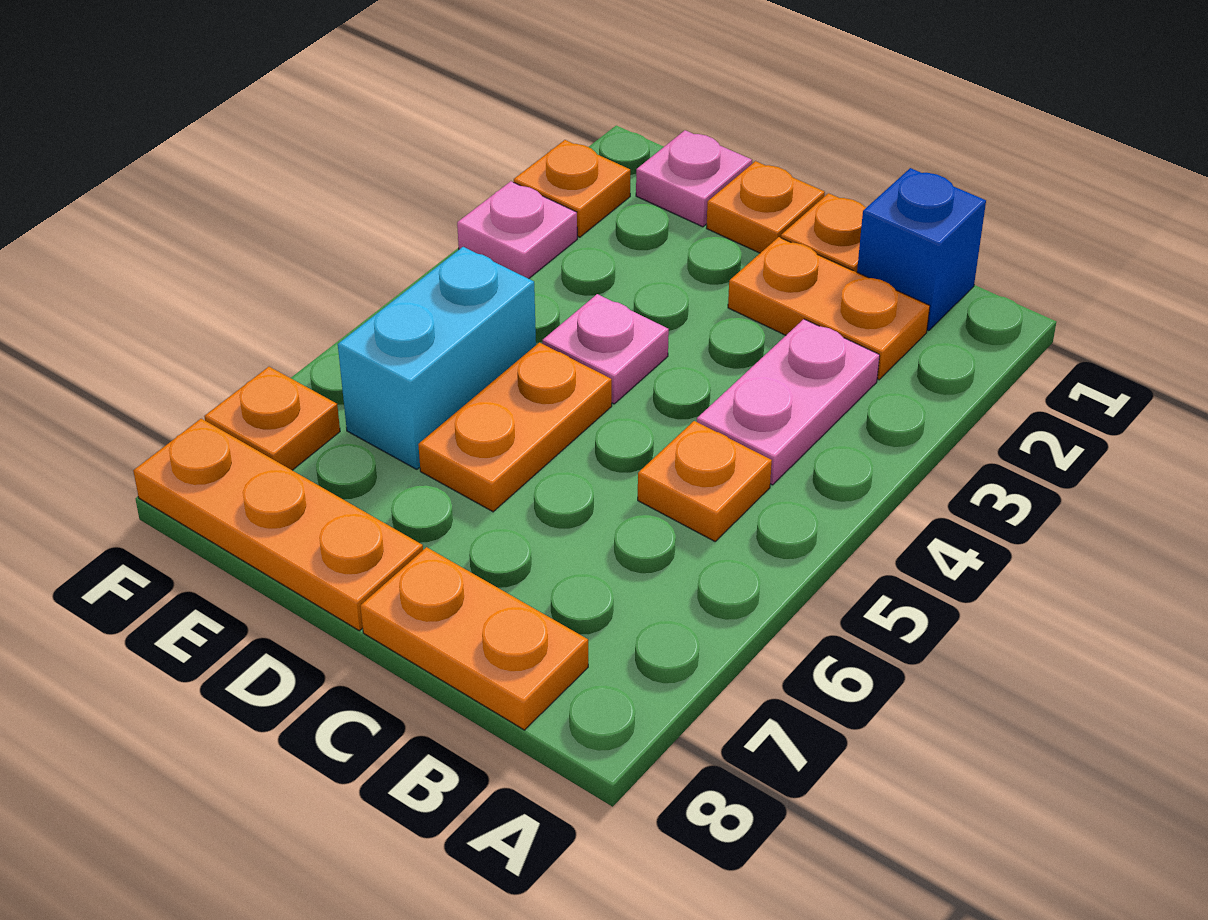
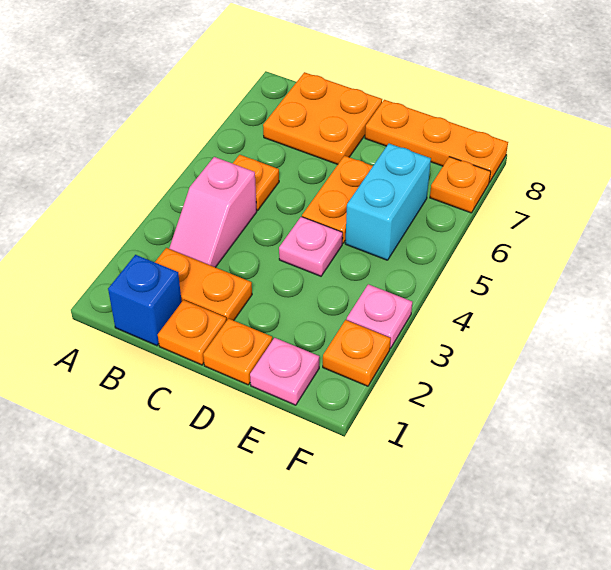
pink 1x2 plate [697,319,880,485] -> pink 1x2 slope [169,157,257,267]
orange 1x2 plate [360,547,588,730] -> orange 2x2 plate [263,72,382,164]

